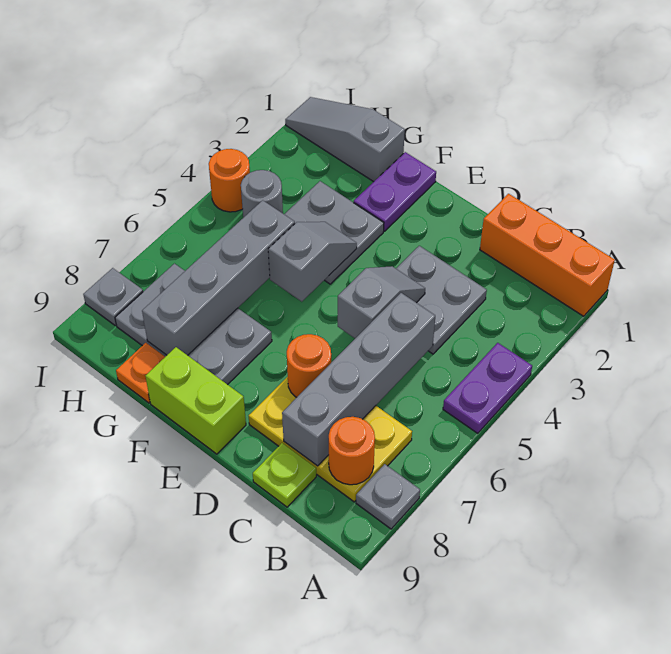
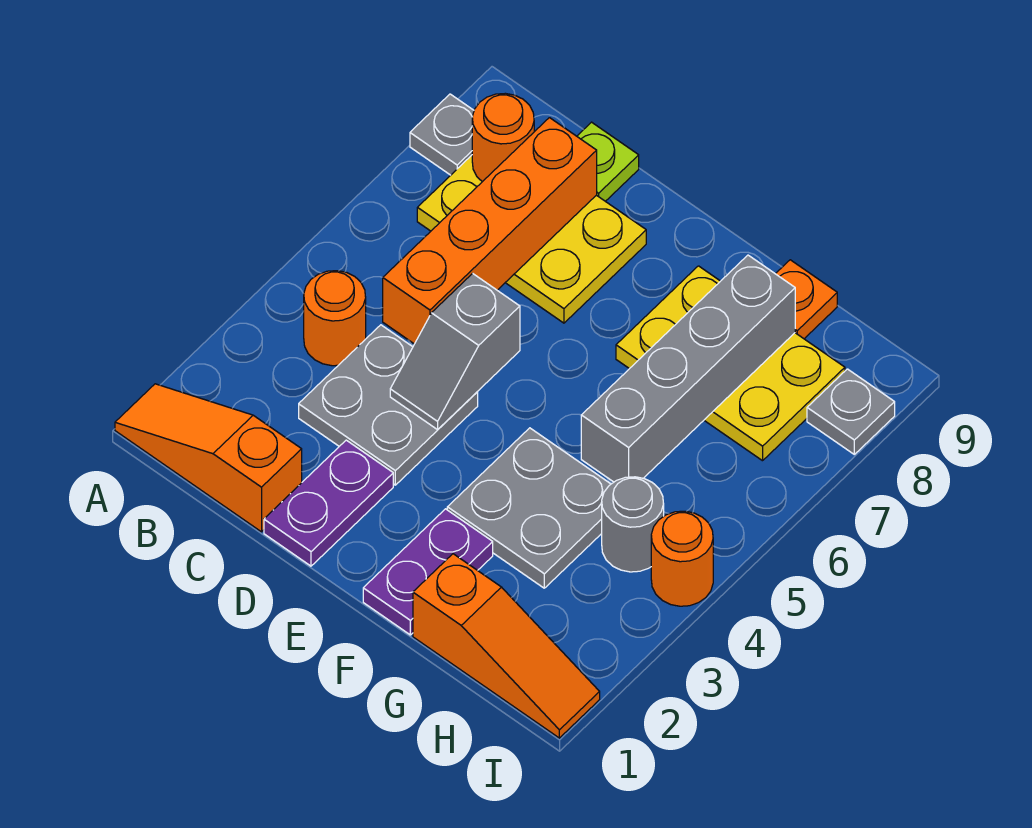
orange 1x3 brick [480,194,615,316] -> orange 1x3 slope [115,384,302,532]
purple 1x2 plate [443,343,532,433] -> purple 1x2 plate moved to [264,440,393,566]
grey 1x4 brick [282,293,435,466] -> orange 1x4 brick [383,118,597,344]
orange 1x1 round brick [287,334,331,397] -> orange 1x1 round brick moved to [304,271,366,366]
lime 1x2 brick [145,347,246,454] -> none
grey 1x2 slope [268,222,357,302] -> none
grey 2x3 plate [115,264,272,385] -> yellow 2x3 plate [616,266,845,461]
grey 1x3 slope [285,97,405,182] -> orange 1x3 slope [413,554,600,738]

